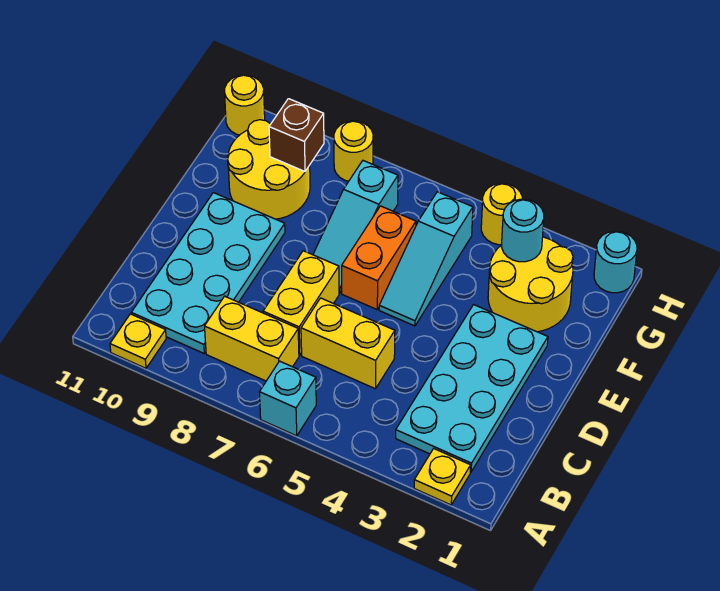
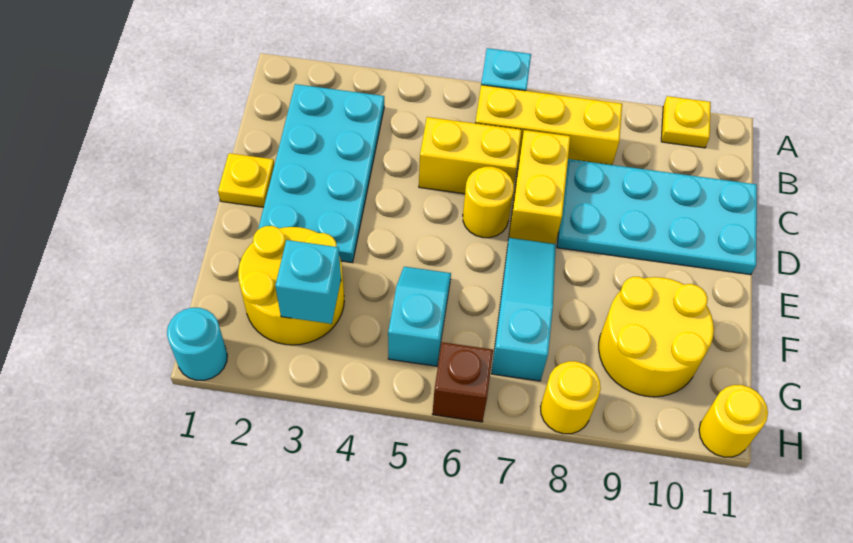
yellow 1x1 plate [414,449,471,505] -> yellow 1x1 plate moved to [218,153,274,207]
yellow 1x2 brick [205,296,299,381] -> yellow 1x3 brick [475,85,622,165]
cyan 2x4 plate [131,193,285,353] -> cyan 2x4 plate turned to [557,159,757,275]
cyan 1x3 slope [379,192,473,326] -> cyan 1x2 slope [388,267,451,366]
orange 1x2 brick [342,206,416,309] -> none
cyan 1x1 round brick [502,199,544,262] -> cyan 1x1 brick [275,240,341,324]
brown 1x1 brick [269,99,324,171] -> brown 1x1 brick moved to [432,342,493,422]
yellow 1x1 round brick [481,183,522,245] -> yellow 1x1 round brick moved to [463,167,514,238]

